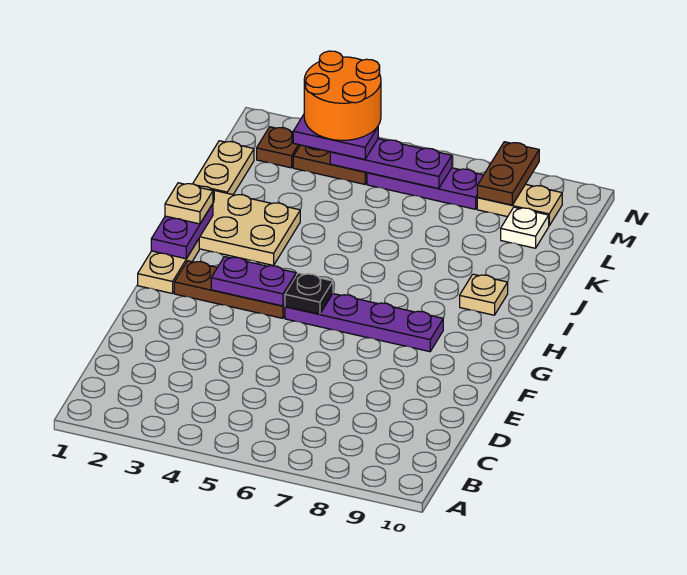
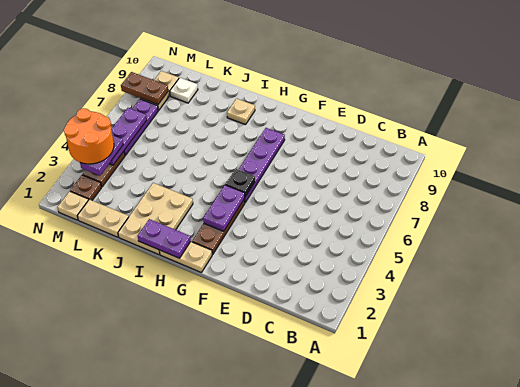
tan 1x1 plate [165,183,213,224] -> tan 1x1 plate moved to [57,191,88,220]

